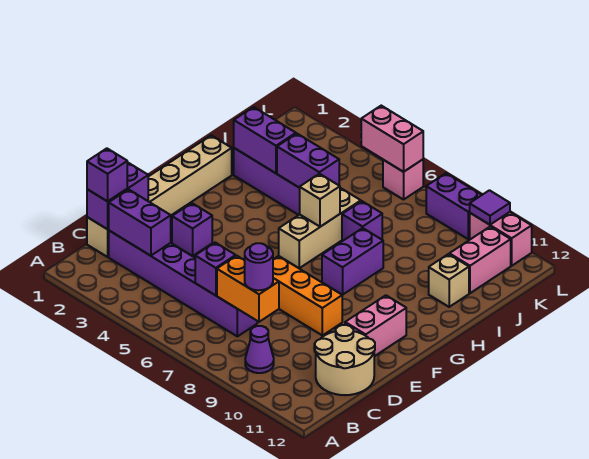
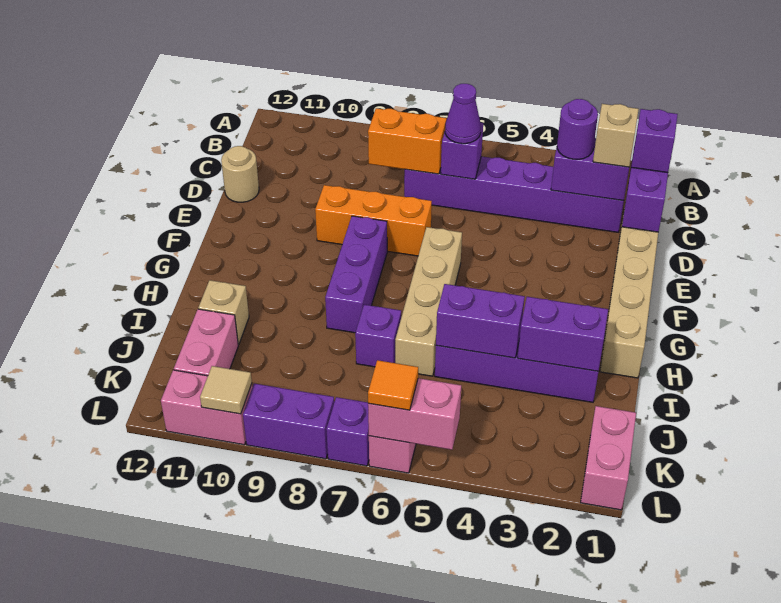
purple 1x1 cone [245,326,274,373] -> purple 1x1 cone moved to [445,84,481,144]
purple 1x1 round brick [244,243,273,290] -> purple 1x1 round brick moved to [557,99,598,159]
tan 2x2 round brick [315,325,375,395] -> tan 1x1 round brick [221,146,259,202]
purple 1x1 brick [172,203,212,256] -> purple 1x1 brick moved to [326,397,369,466]
pink 1x2 brick [345,295,406,356] -> pink 1x2 brick moved to [581,406,636,510]
tan 1x3 brick [279,188,361,268] -> tan 1x4 brick [395,227,462,376]
purple 1x2 brick [322,228,383,295] -> purple 1x3 brick [325,216,387,333]
tan 1x1 brick [300,174,340,227] -> tan 1x1 brick moved to [593,104,639,167]
none -> orange 1x1 tile [368,360,418,410]
purple 1x1 tile [470,190,510,225] -> tan 1x1 tile [200,366,252,414]

